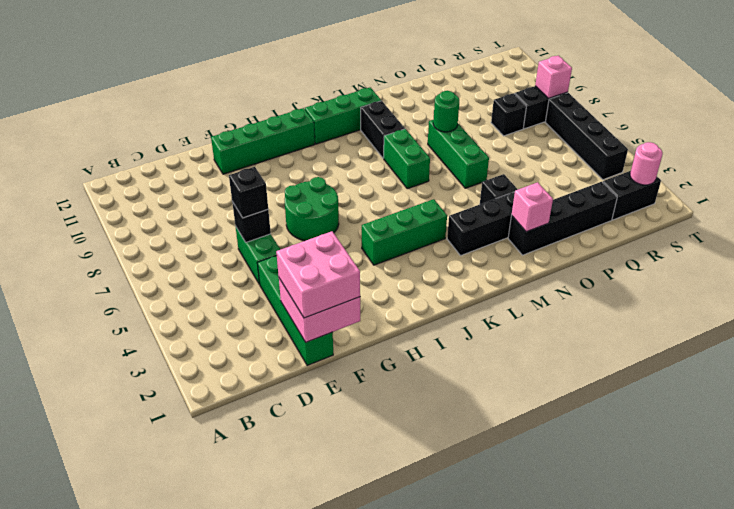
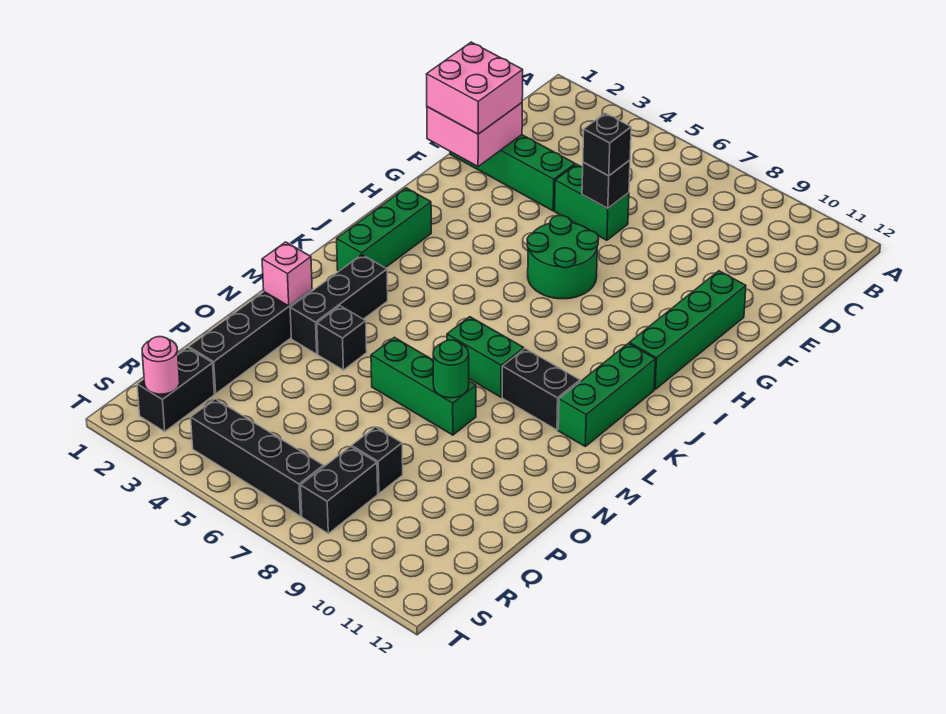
green 1x3 brick [362,199,447,265] -> green 1x3 brick moved to [337,188,431,271]
pink 1x1 brick [535,56,572,99] -> none

